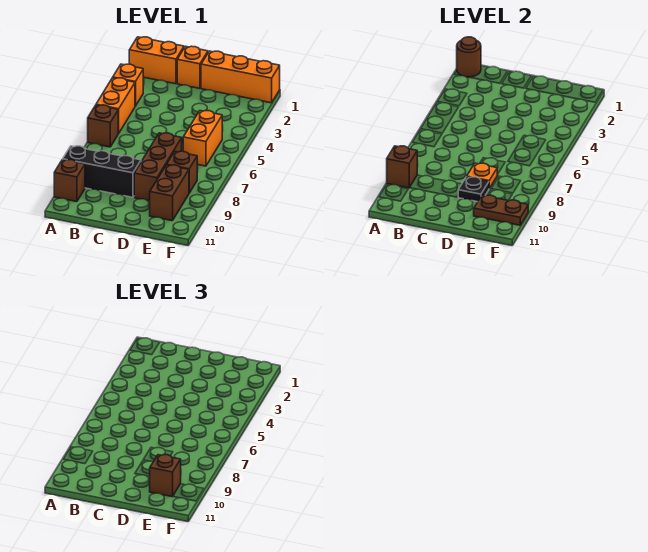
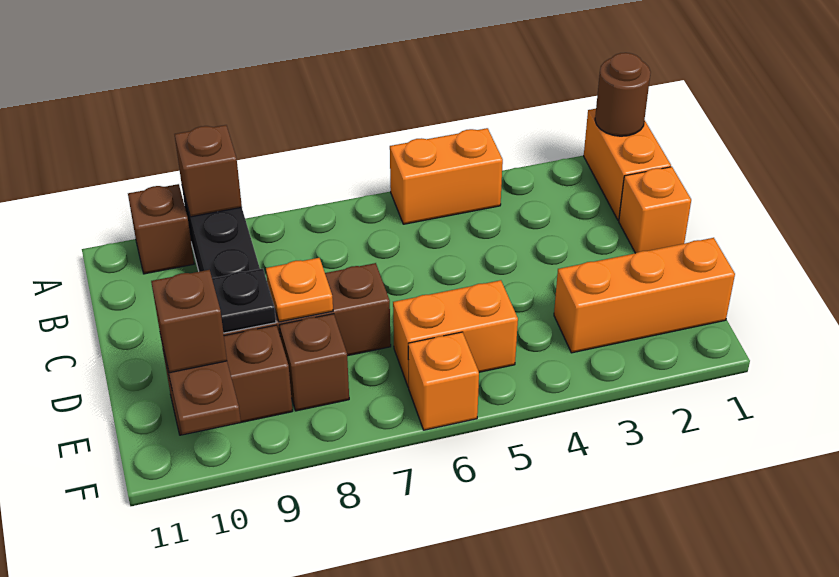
orange 1x1 brick [113,64,143,106] -> orange 1x1 brick moved to [408,332,479,430]
brown 1x1 brick [88,105,118,147] -> none
orange 1x3 brick [201,51,280,103] -> orange 1x3 brick turned to [554,238,735,353]

